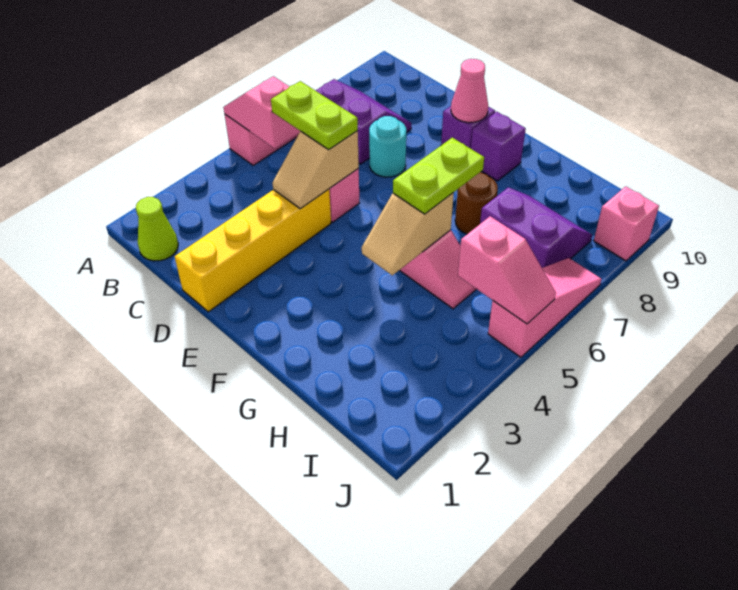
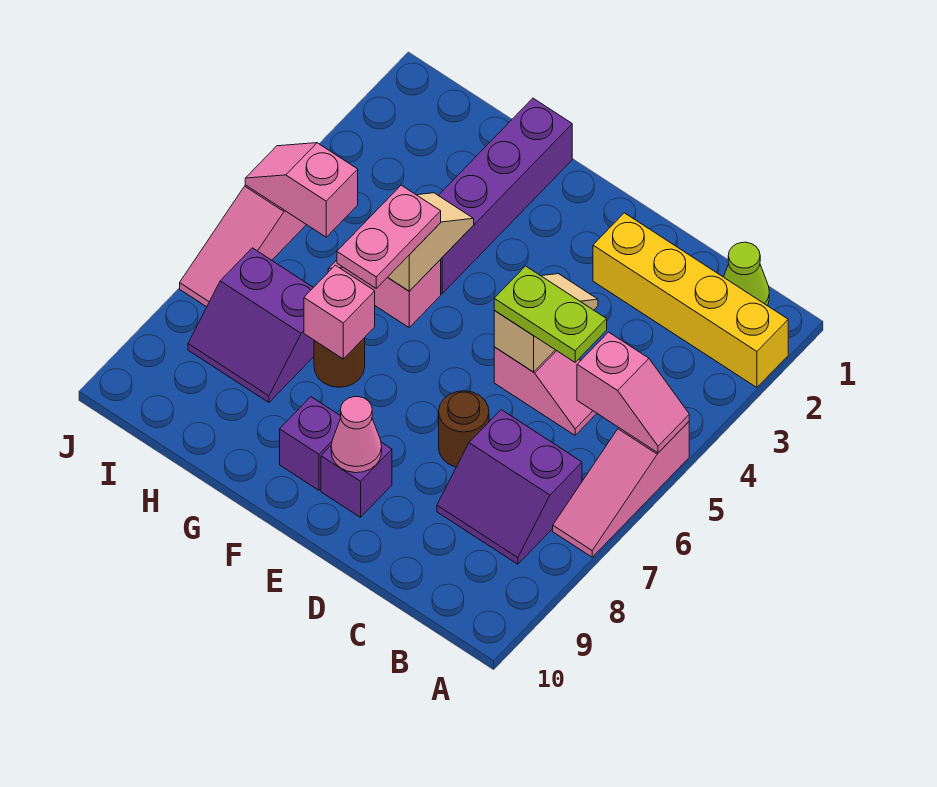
yellow 1x4 brick [175,189,331,312] -> yellow 1x4 brick turned to [593,213,788,388]
cyan 1x1 round brick [369,116,406,177] -> brown 1x1 round brick [439,391,489,467]
none -> purple 1x4 brick [438,98,572,294]
lime 1x2 plate [393,138,484,214] -> pink 1x2 plate [337,185,441,288]
pink 1x1 brick [594,186,659,261] -> pink 1x1 brick moved to [304,265,375,359]

